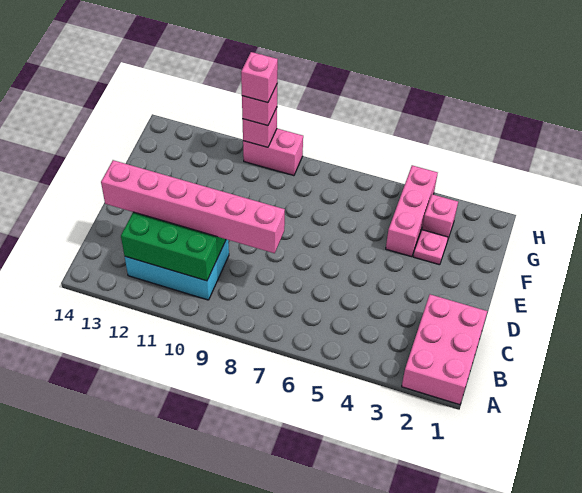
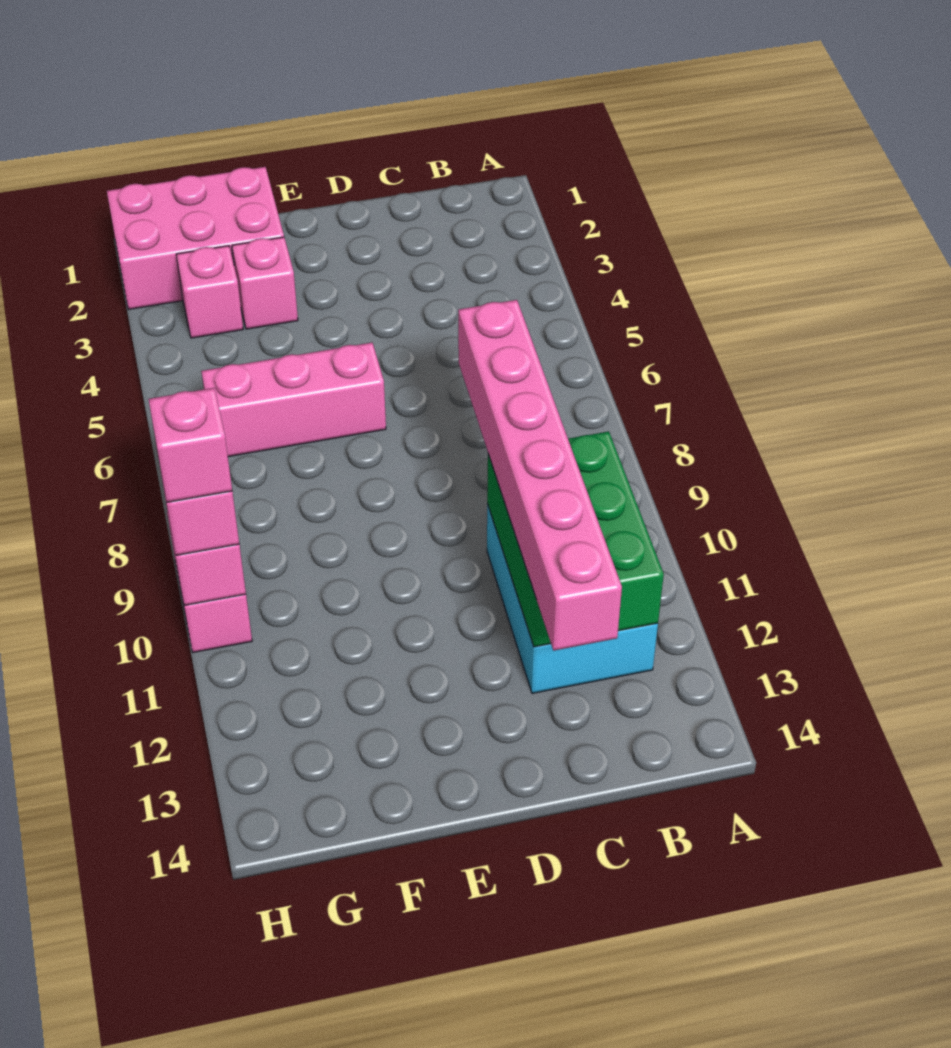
pink 2x3 brick [402,294,487,405] -> pink 2x3 brick moved to [107,167,284,309]
pink 1x1 plate [413,230,448,265] -> pink 1x1 brick [232,237,298,329]
pink 1x3 brick [386,165,438,257] -> pink 1x3 brick moved to [201,343,386,457]

